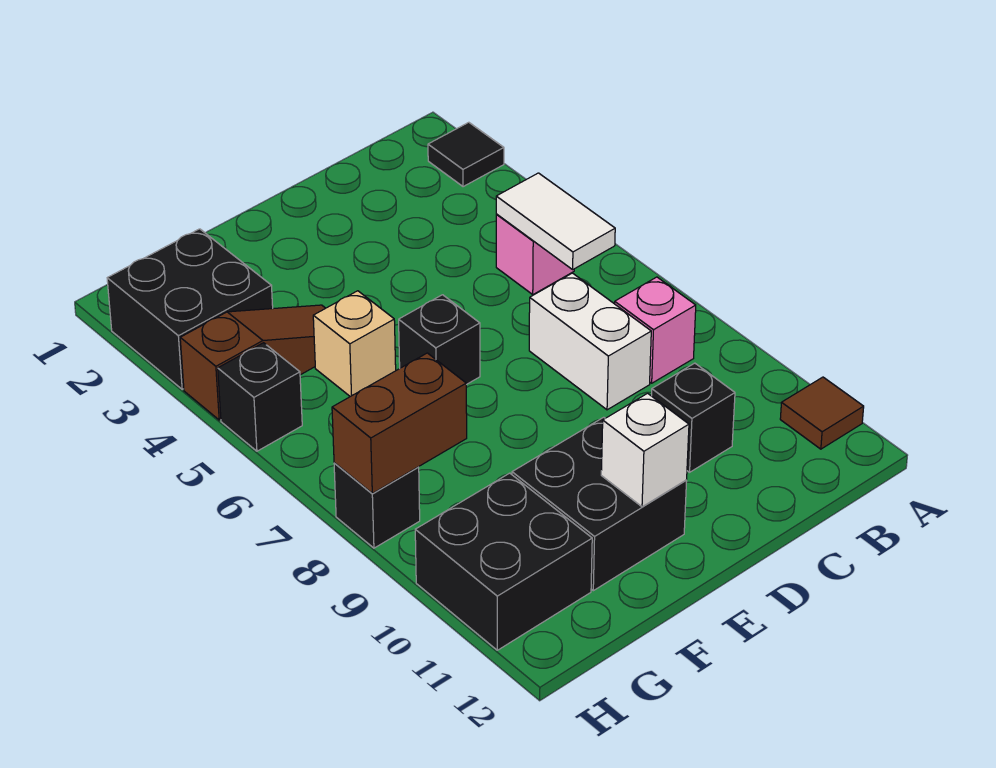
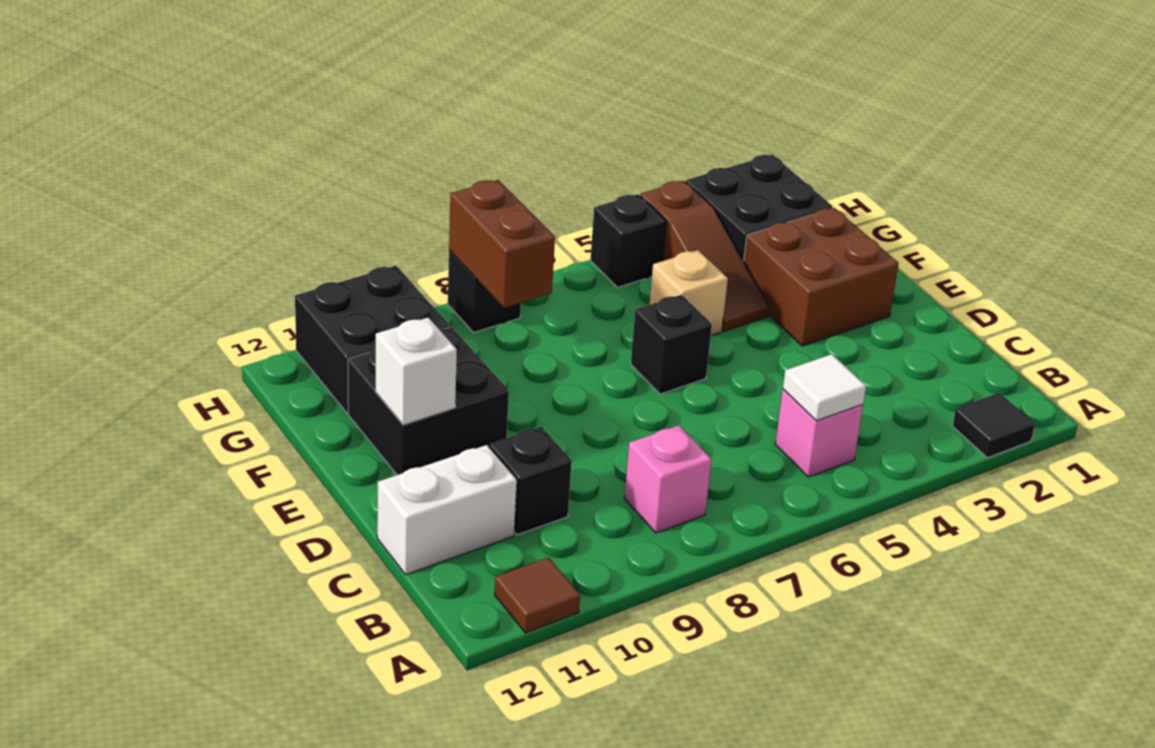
white 1x2 tile [496,173,615,269] -> white 1x1 tile [783,354,866,421]
white 1x2 brick [529,273,651,410] -> white 1x2 brick moved to [377,445,517,575]
none -> brown 2x2 brick [744,208,899,346]

